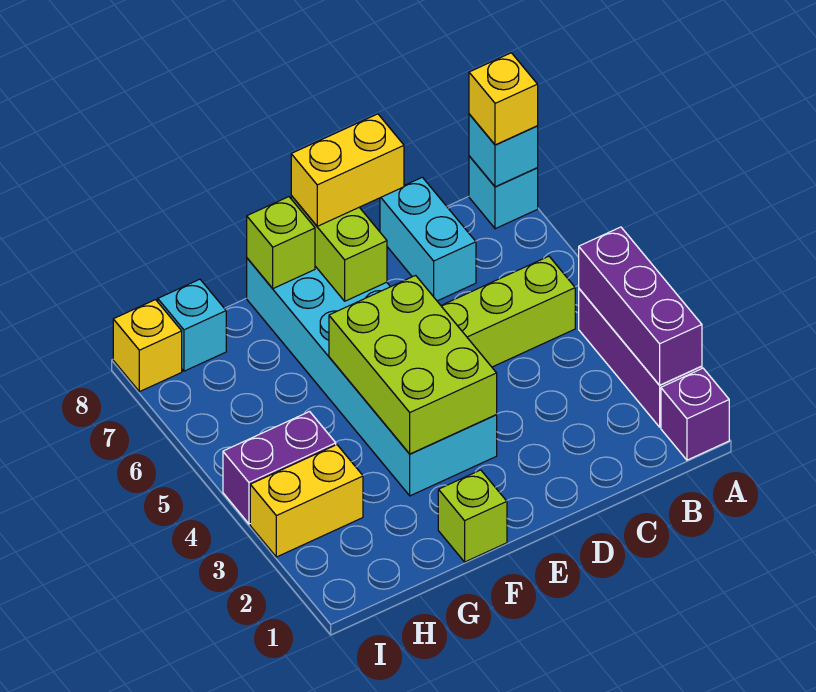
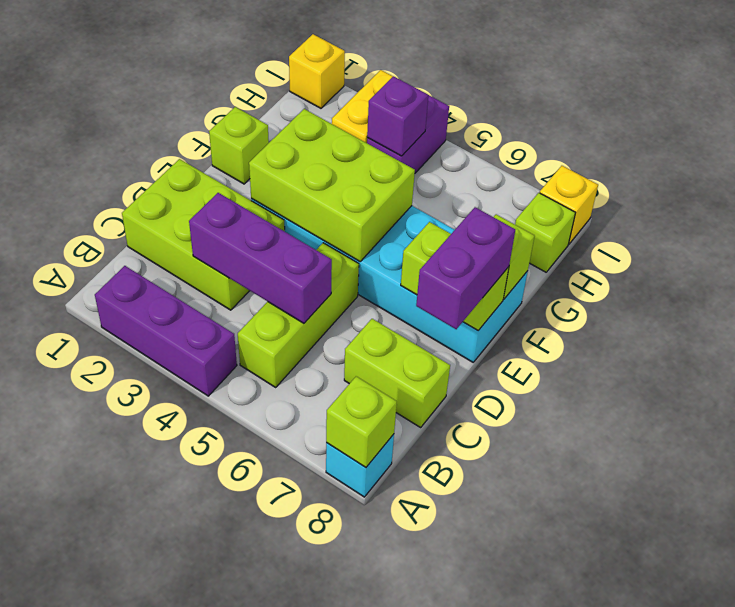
purple 1x1 brick [661,368,729,460] -> purple 1x1 brick moved to [367,76,428,156]
purple 1x3 brick [579,227,702,385] -> purple 1x3 brick moved to [189,193,332,323]
cyan 1x1 brick [469,114,538,187] -> lime 1x1 brick [326,376,397,467]
yellow 1x1 brick [469,53,538,145] -> yellow 1x1 brick moved to [289,34,345,108]
none -> lime 2x3 brick [122,159,285,310]
cyan 1x2 brick [380,177,476,301] -> lime 1x2 brick [344,319,450,427]
yellow 1x2 brick [291,114,404,226] -> purple 1x2 brick [416,207,515,329]
cyan 1x1 brick [158,279,226,371] -> lime 1x1 brick [515,193,576,272]

